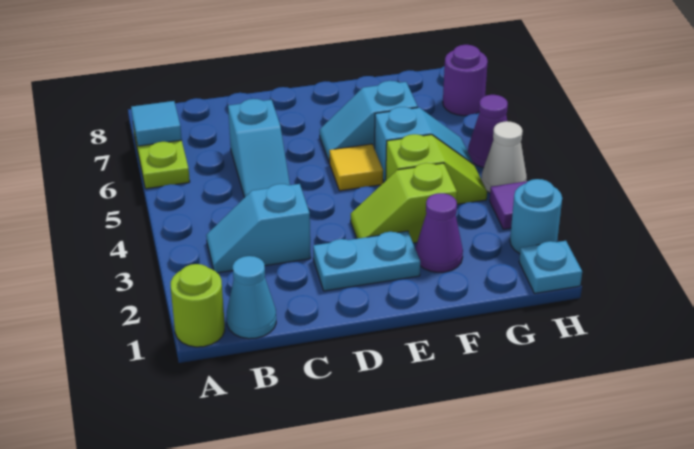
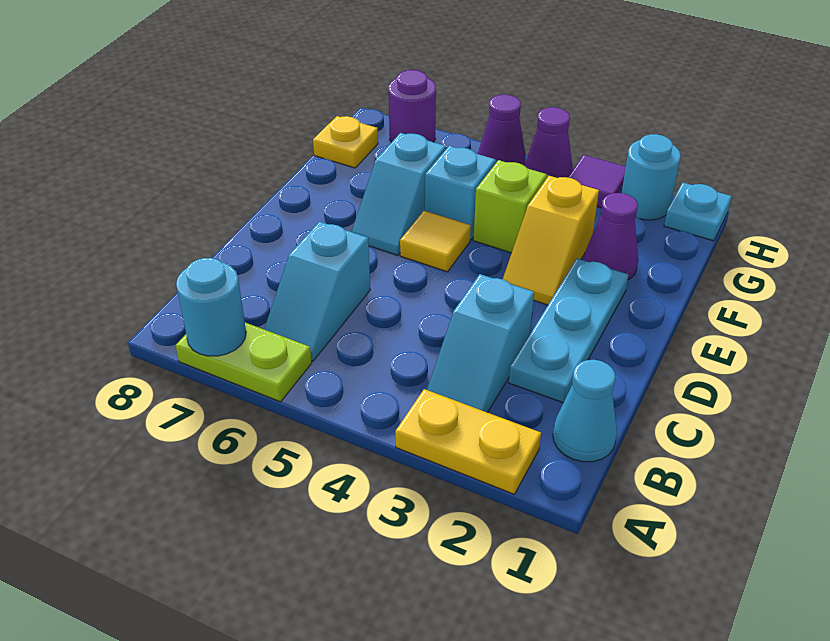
lime 1x1 round brick [171,264,225,347] -> none
none -> yellow 1x2 plate [395,389,541,494]
cyan 1x1 tile [131,101,182,146] -> cyan 1x1 round brick [176,258,246,356]
cyan 1x2 slope [228,99,290,198] -> cyan 1x2 slope turned to [264,222,370,361]
cyan 1x2 plate [313,231,420,291] -> cyan 1x3 plate [509,258,629,403]
lime 1x2 slope [351,163,457,243] -> yellow 1x2 slope [503,176,599,305]
none -> yellow 1x1 plate [313,116,378,168]
white 1x1 cone [481,121,527,193] -> purple 1x1 cone [525,107,573,178]

